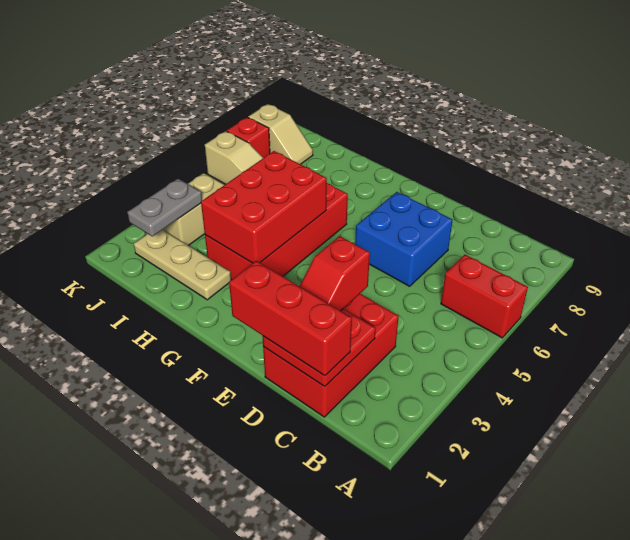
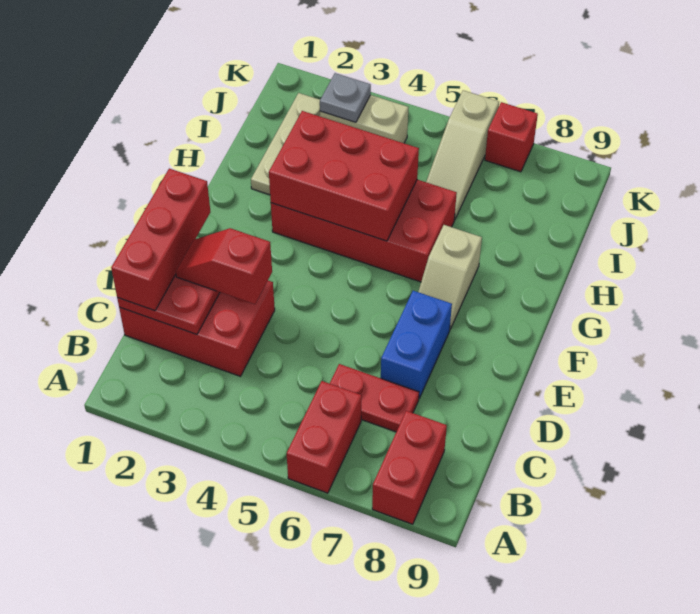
none -> red 1x2 brick [372,411,447,524]
none -> red 1x2 plate [330,364,419,432]
blue 2x2 brick [355,192,453,286] -> blue 1x2 brick [381,291,452,398]
grey 1x2 plate [127,179,202,236] -> grey 1x1 plate [320,73,371,122]
tan 1x2 slope [248,104,313,164] -> tan 1x2 slope moved to [418,225,482,329]

